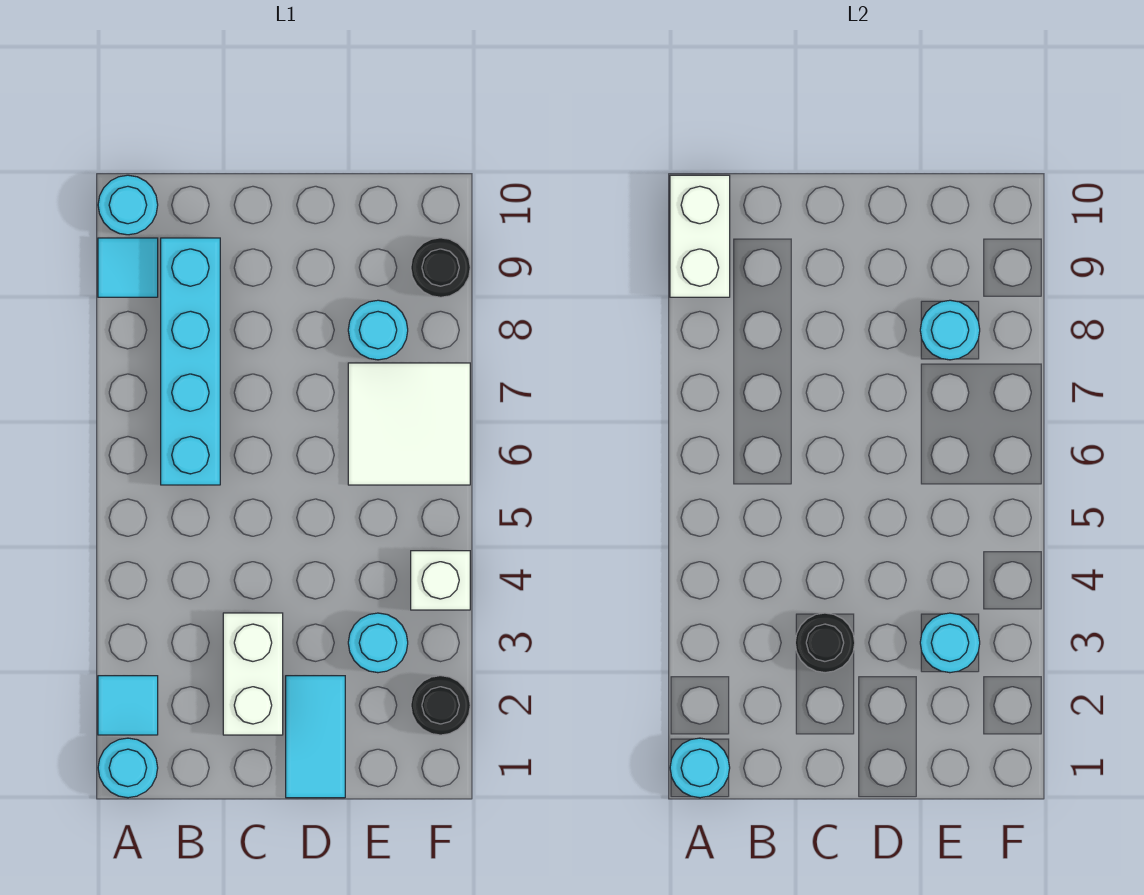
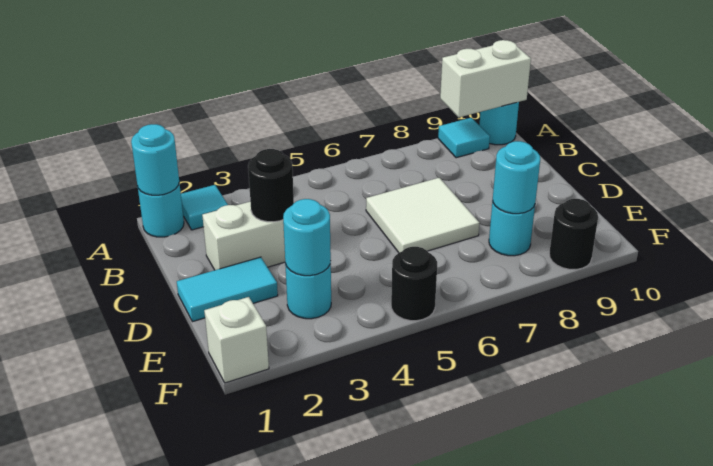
cyan 1x4 brick [161,238,220,485] -> none
white 2x2 tile [348,363,470,485] -> white 2x2 tile moved to [366,178,479,253]
black 1x1 round brick [411,676,470,735] -> black 1x1 round brick moved to [391,247,437,321]
white 1x1 brick [411,551,470,610] -> white 1x1 brick moved to [204,297,269,383]

